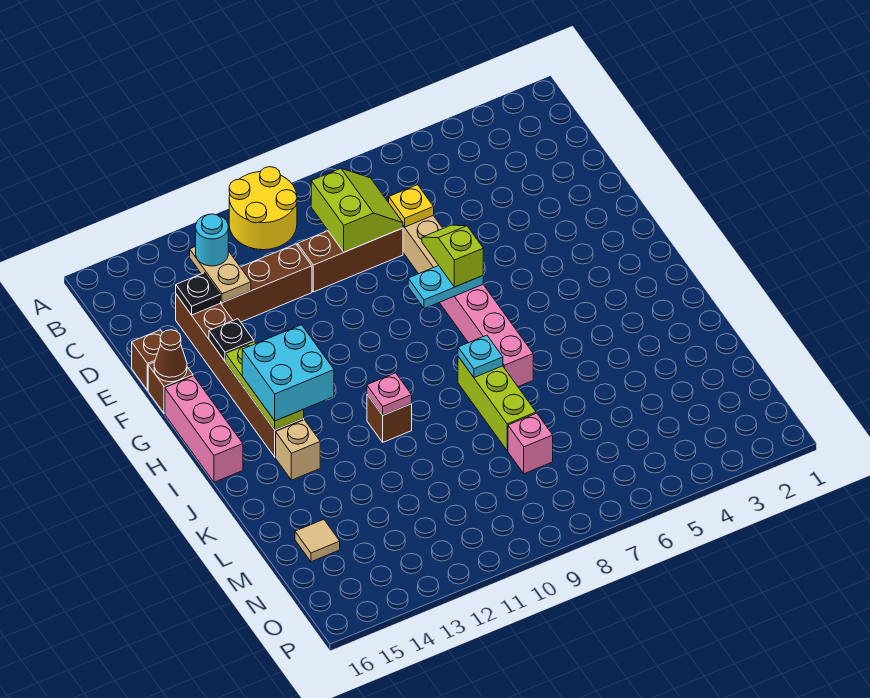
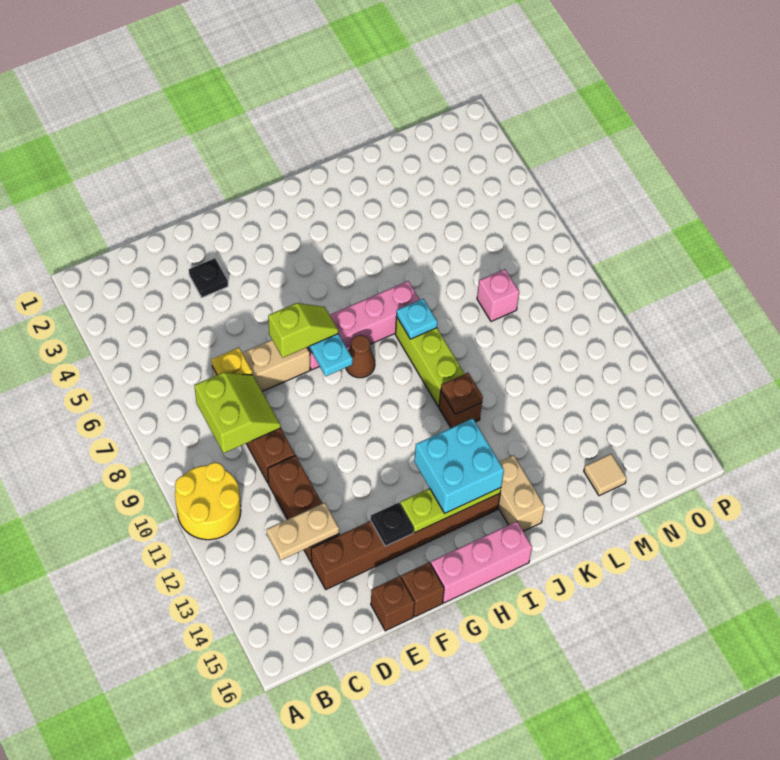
lime 2x2 slope [311,168,403,252] -> lime 2x2 slope turned to [194,372,281,453]
cyan 1x1 round brick [196,214,228,266] -> none
black 1x1 plate [176,273,221,315] -> black 1x1 plate moved to [189,258,228,297]
lime 1x2 slope [422,225,483,287] -> lime 1x2 slope turned to [268,303,338,358]
brown 1x1 cone [154,330,187,382] -> brown 1x1 cone moved to [346,335,375,378]
lime 1x3 brick [458,357,536,451] -> lime 1x3 brick turned to [395,317,465,407]
pink 1x1 plate [367,373,412,415] -> brown 1x1 plate [441,373,483,414]
tan 1x1 brick [276,420,320,480] -> tan 1x2 brick [498,455,545,531]

